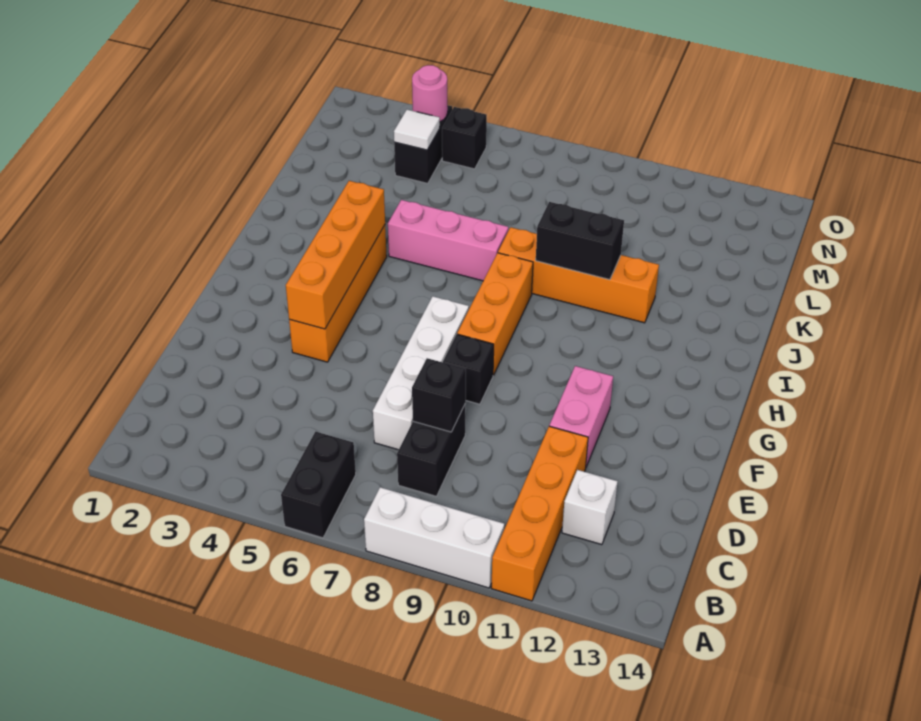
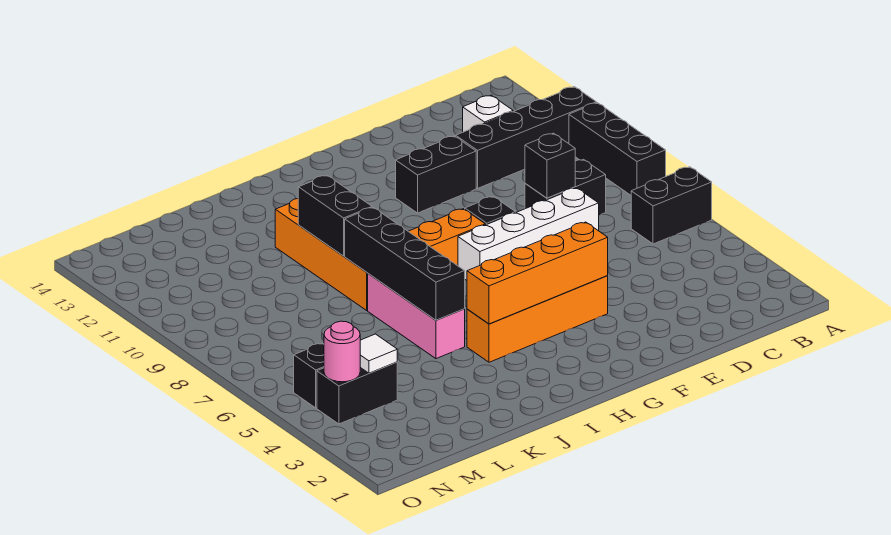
white 1x3 brick [364,487,504,588] -> black 1x3 brick [569,103,666,195]
orange 1x4 brick [491,426,588,601] -> black 1x4 brick [456,87,596,188]
pink 1x2 brick [549,366,613,467] -> black 1x2 brick [396,136,476,213]
none -> black 1x4 brick [345,207,465,320]

